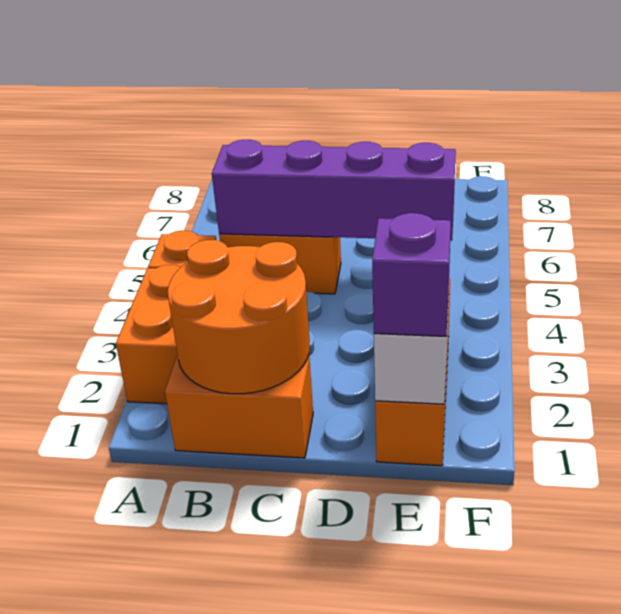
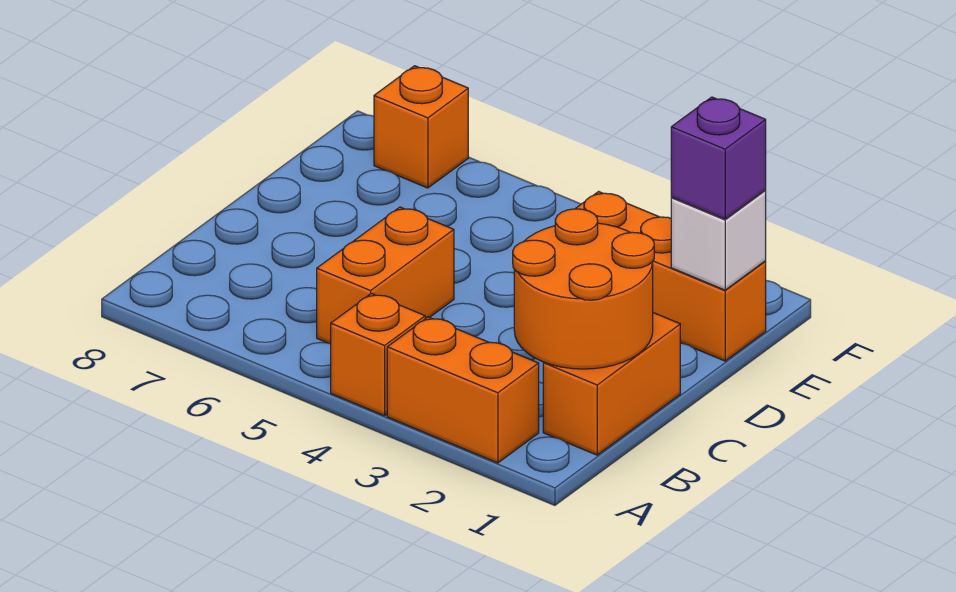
purple 1x4 brick [212,140,456,241] -> none
none -> orange 1x1 brick [374,66,468,188]

